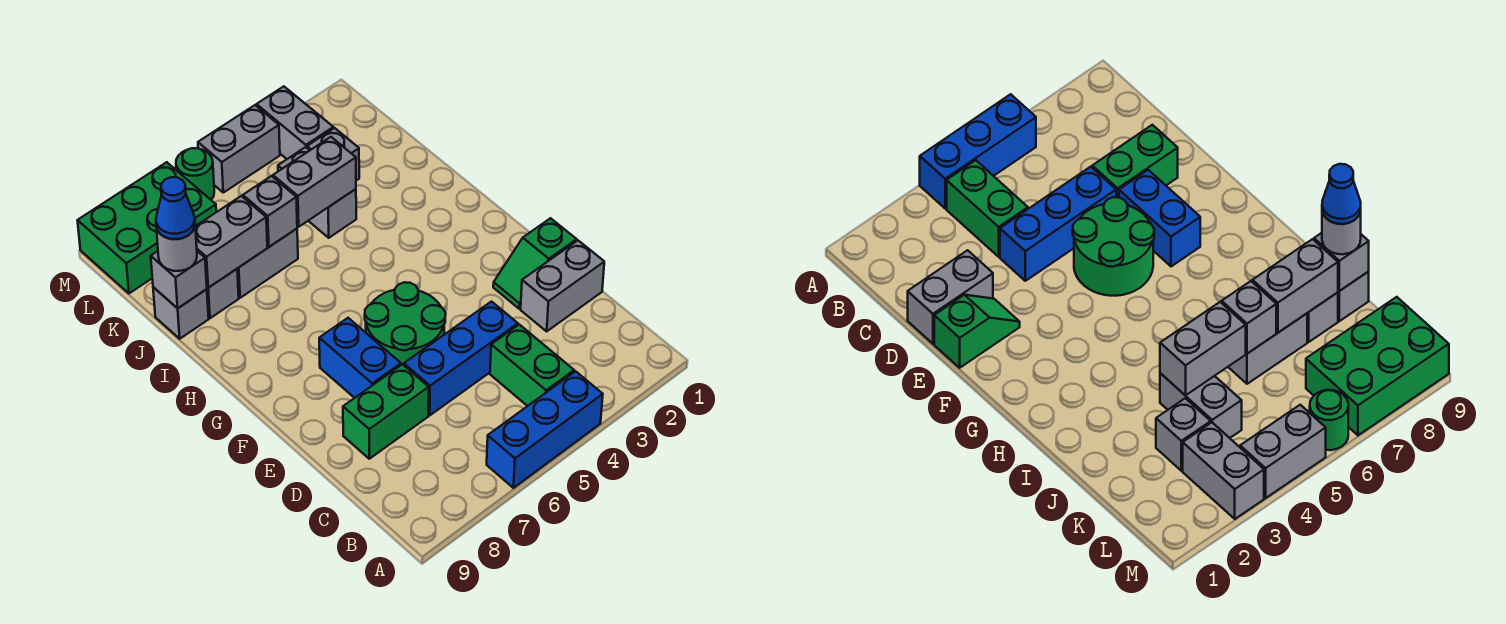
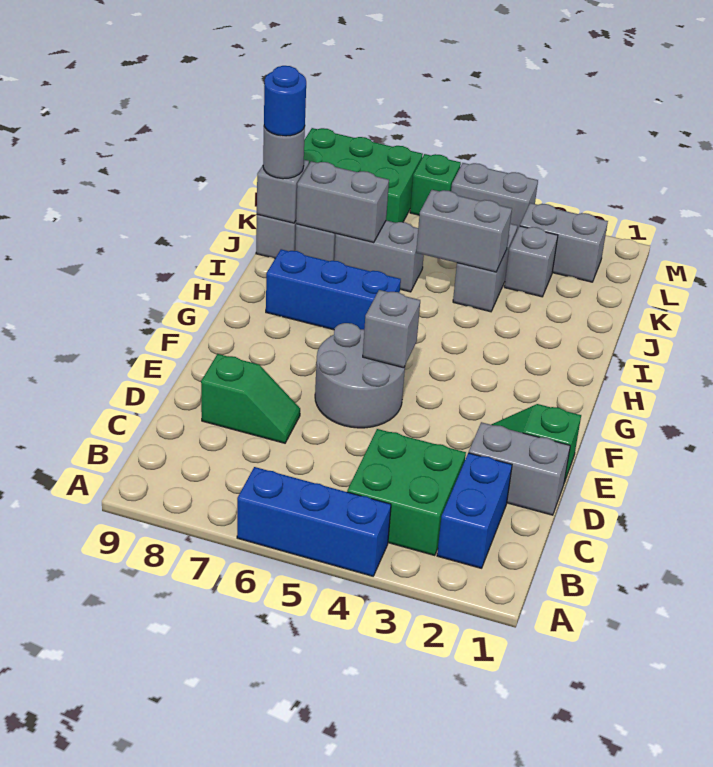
green 1x2 brick [490,325,574,406] -> green 2x2 brick [347,429,466,556]
blue 1x3 brick [404,302,518,415] -> blue 1x3 brick moved to [266,249,401,330]
green 1x2 brick [343,364,429,459] -> green 1x2 slope [201,354,300,443]
green 2x2 round brick [365,282,446,365] -> grey 2x2 round brick [315,323,405,428]
blue 1x2 brick [319,318,401,398] -> blue 1x2 brick moved to [437,453,512,568]
grey 1x1 brick [243,176,297,247] -> grey 1x1 brick moved to [363,290,420,368]
blue 1x1 cone [156,177,195,239] -> blue 1x1 round brick [264,66,306,136]
grey 1x2 brick [256,86,333,159] -> grey 1x2 brick turned to [520,203,608,282]
green 1x1 round brick [176,148,214,200] -> green 1x1 brick [410,154,461,215]

